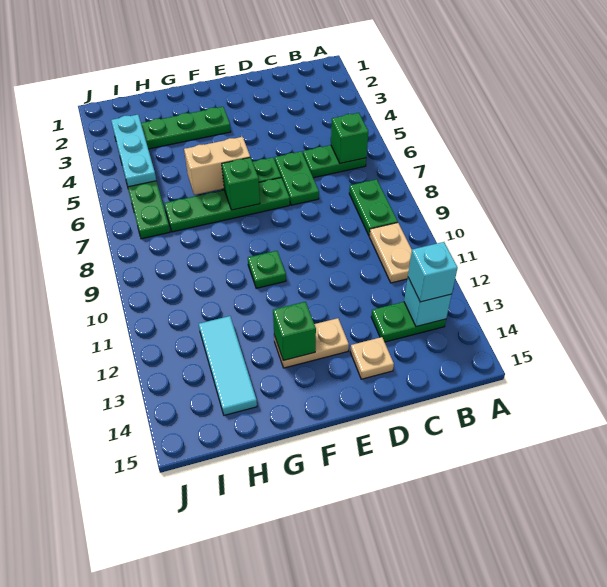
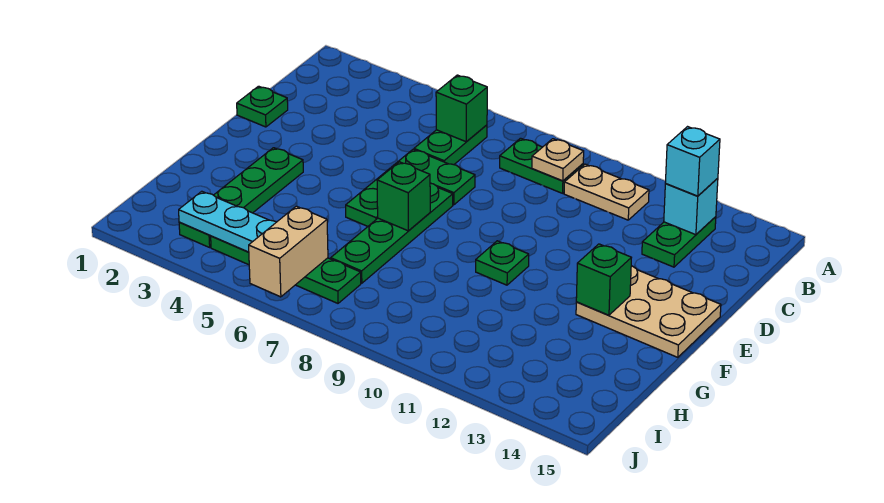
none -> green 1x1 plate [237,86,288,127]
tan 1x1 plate [350,337,394,379] -> tan 1x1 plate moved to [532,139,584,181]
tan 1x2 plate [274,318,349,368] -> tan 2x3 plate [576,266,721,357]
tan 1x2 brick [184,137,250,195] -> tan 1x2 brick moved to [249,206,328,297]
cyan 1x3 tile [199,316,257,415] -> none

